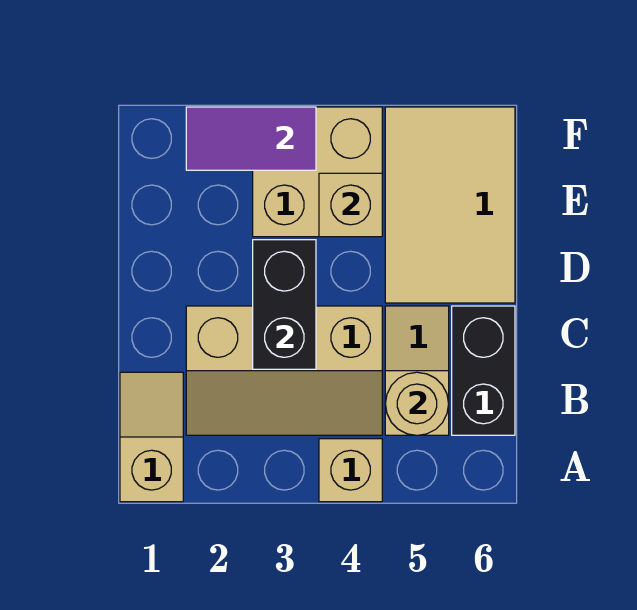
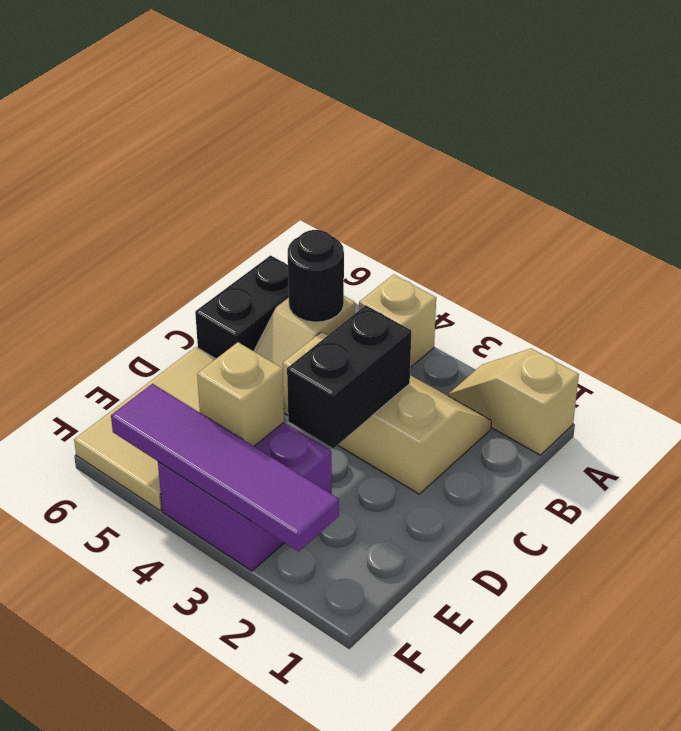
tan 1x2 slope [120,372,183,502] -> tan 1x2 slope turned to [448,348,579,455]
tan 1x1 round brick [385,372,449,435] -> black 1x1 round brick [288,230,344,322]
tan 2x2 brick [253,107,382,237] -> purple 2x2 brick [158,422,332,571]
purple 1x2 tile [186,107,316,170] -> purple 1x4 tile [111,384,339,552]

